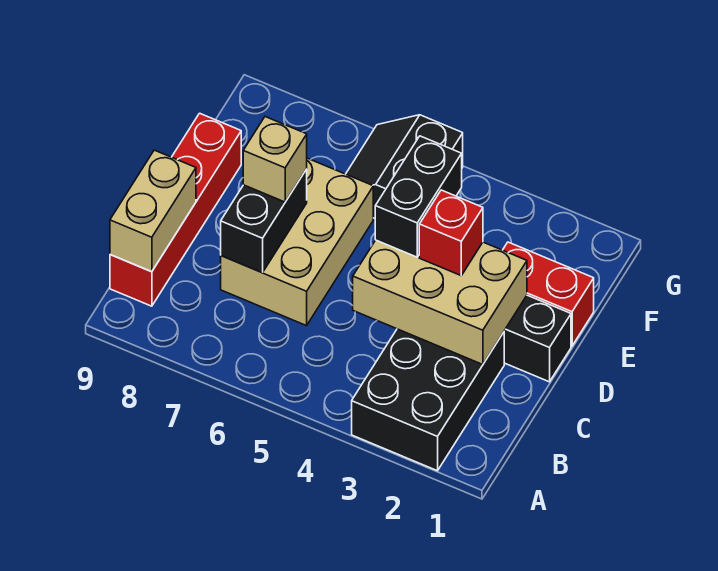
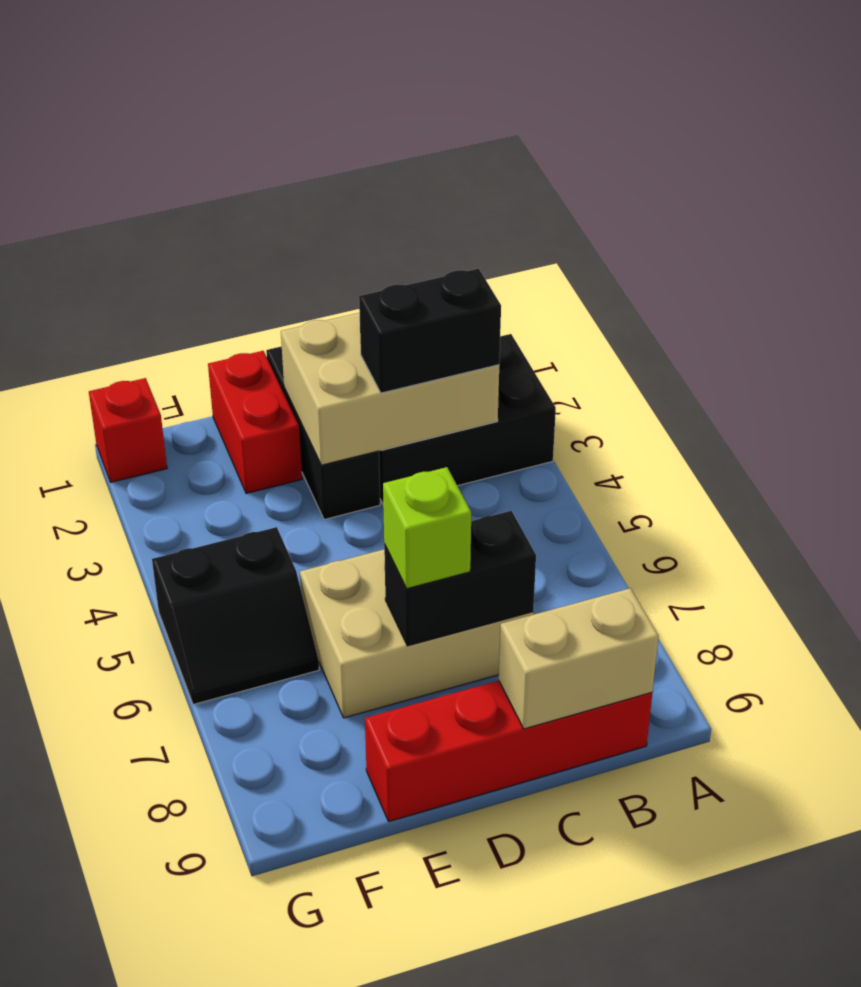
tan 2x3 brick [353,240,527,365] -> tan 2x3 brick turned to [281,313,499,465]
red 1x1 brick [419,190,483,275] -> red 1x1 brick moved to [89,378,167,482]
black 1x2 brick [375,136,462,257] -> black 1x2 brick moved to [359,269,501,393]
tan 1x1 brick [243,117,307,202] -> lime 1x1 brick [383,467,471,589]

